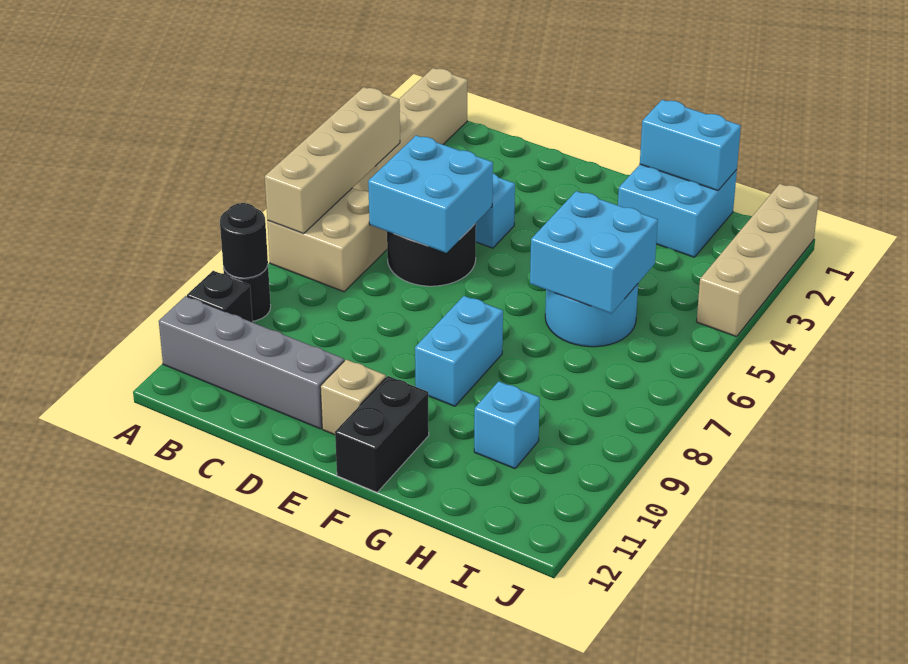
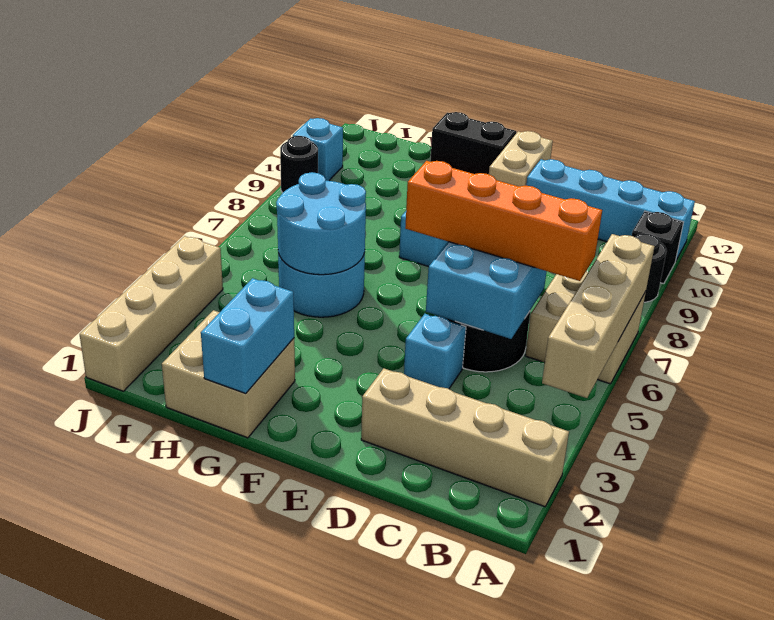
tan 1x4 brick [353,68,468,192] -> tan 1x4 brick turned to [361,368,569,507]
black 1x1 round brick [220,203,268,278] -> black 1x1 round brick moved to [280,136,318,193]
grey 1x4 brick [159,296,344,429] -> cyan 1x4 brick [526,159,695,260]
none -> orange 1x4 brick [405,161,602,281]
tan 1x1 brick [320,360,386,435] -> tan 1x2 brick [489,131,553,187]
black 1x2 brick [335,376,429,492] -> black 1x2 brick turned to [430,112,516,174]
cyan 2x2 brick [618,164,737,257] -> tan 2x2 brick [162,310,295,438]
cyan 1x2 brick [640,100,741,191] -> cyan 1x2 brick turned to [201,278,294,393]
cyan 2x2 brick [530,191,658,314] -> cyan 2x2 round brick [276,172,366,275]
cyan 1x1 brick [474,381,540,469] -> cyan 1x1 brick moved to [293,118,343,181]

